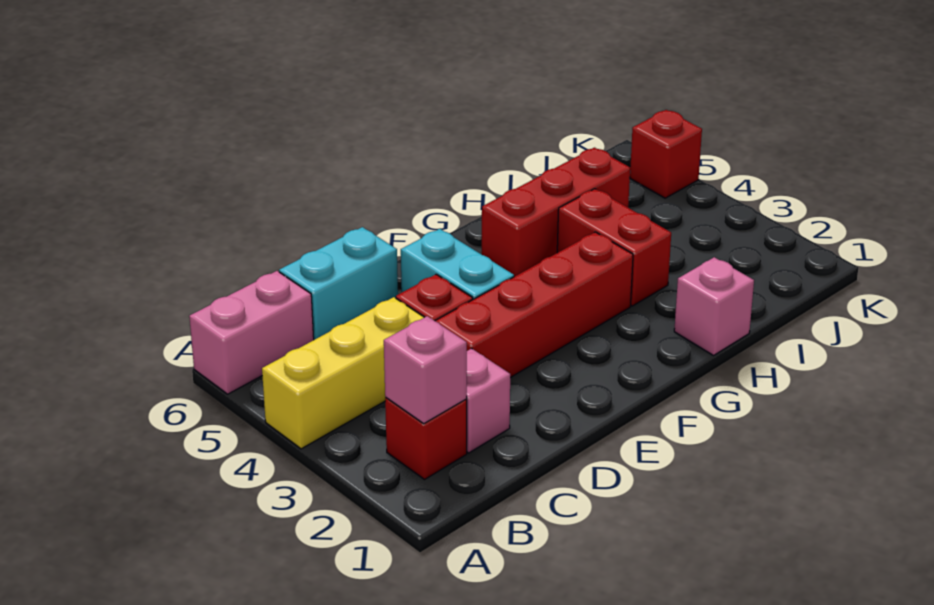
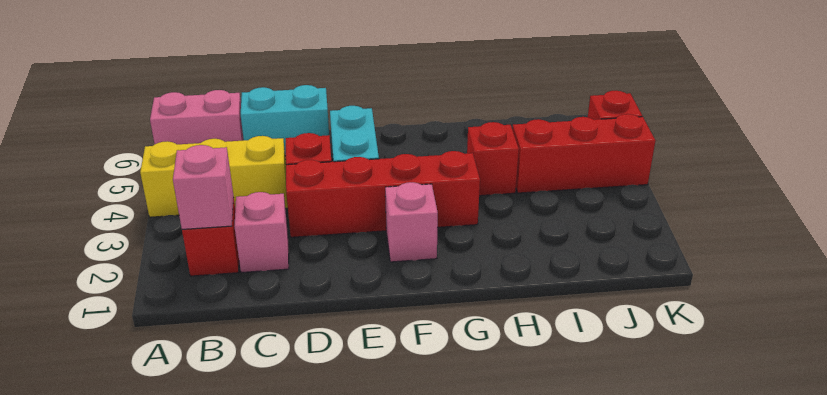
red 1x3 brick [482,148,630,277] -> red 1x3 brick moved to [512,114,655,193]
pink 1x1 brick [674,257,754,355] -> pink 1x1 brick moved to [385,182,438,262]
red 1x2 brick [557,189,671,306] -> red 1x1 brick [467,122,519,196]

